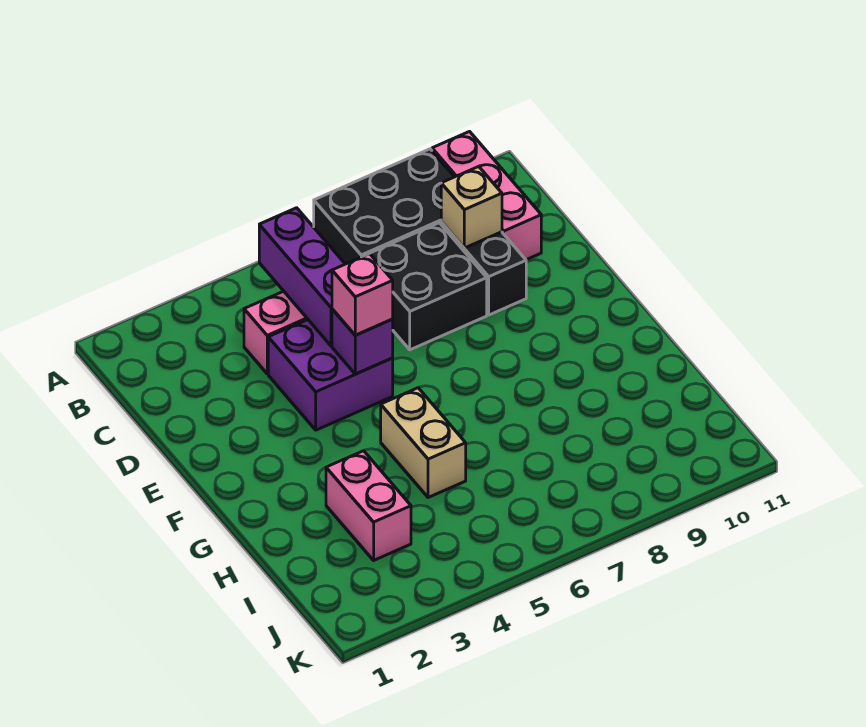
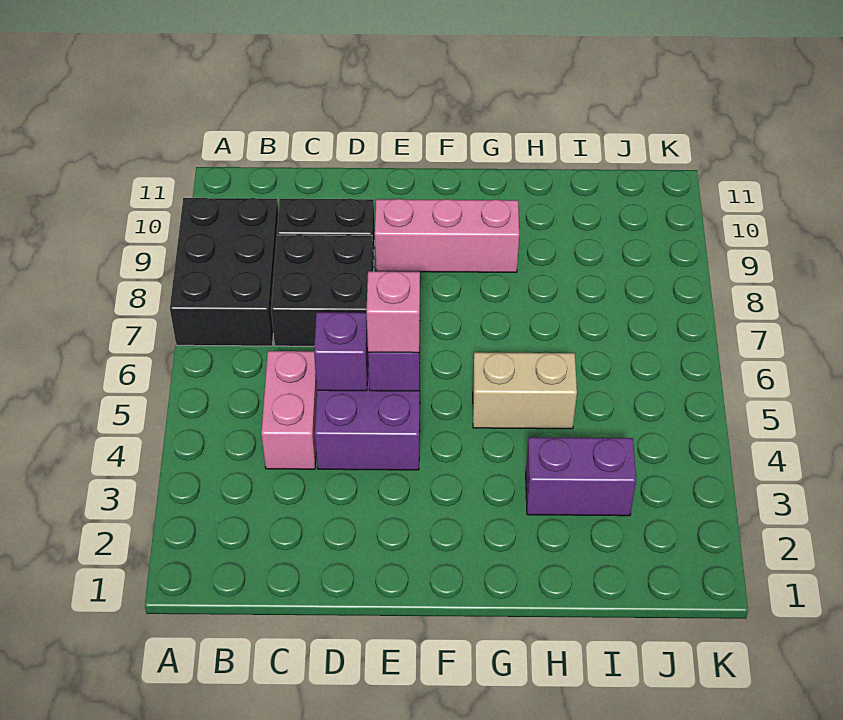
pink 1x3 brick [432,132,541,260] -> pink 1x3 brick moved to [375,199,519,272]
purple 1x3 brick [259,208,345,346] -> purple 1x1 brick [314,312,368,391]
tan 1x1 brick [441,166,502,248] -> none
pink 1x2 brick [326,451,411,560] -> purple 1x2 brick [526,437,636,516]

